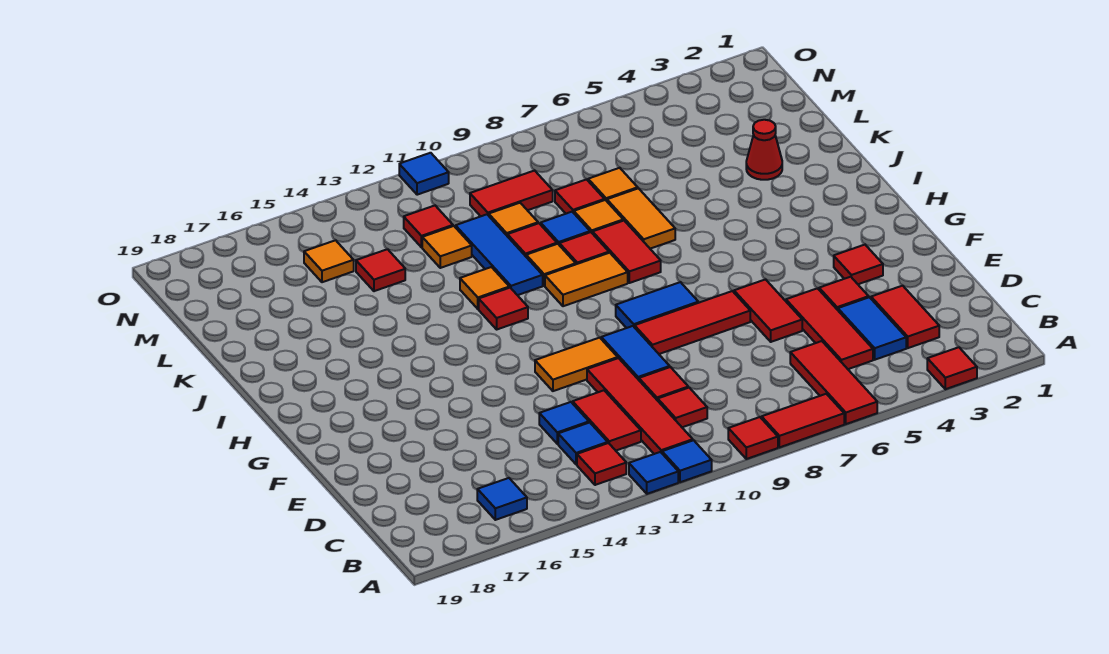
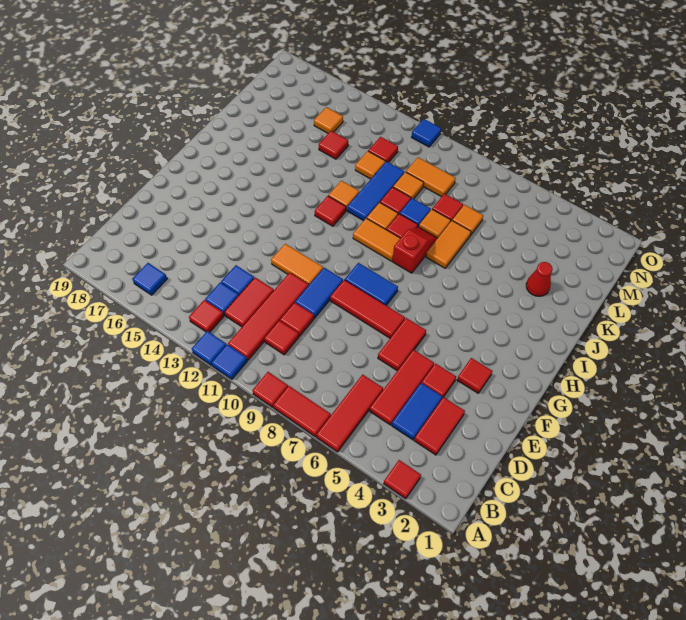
red 1x2 tile [593,221,661,283] -> red 1x2 slope [393,227,437,273]
red 1x2 tile [470,170,553,216] -> orange 1x2 tile [406,157,456,197]

